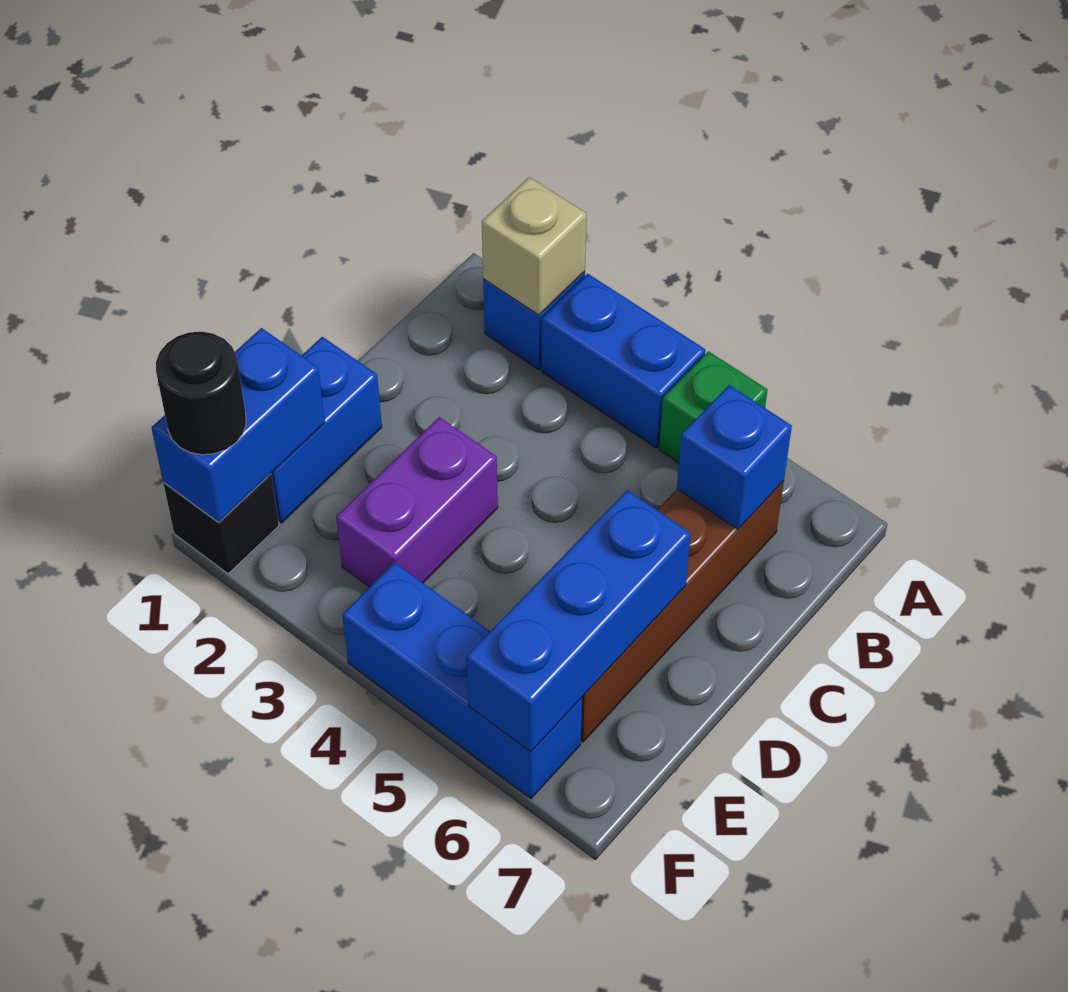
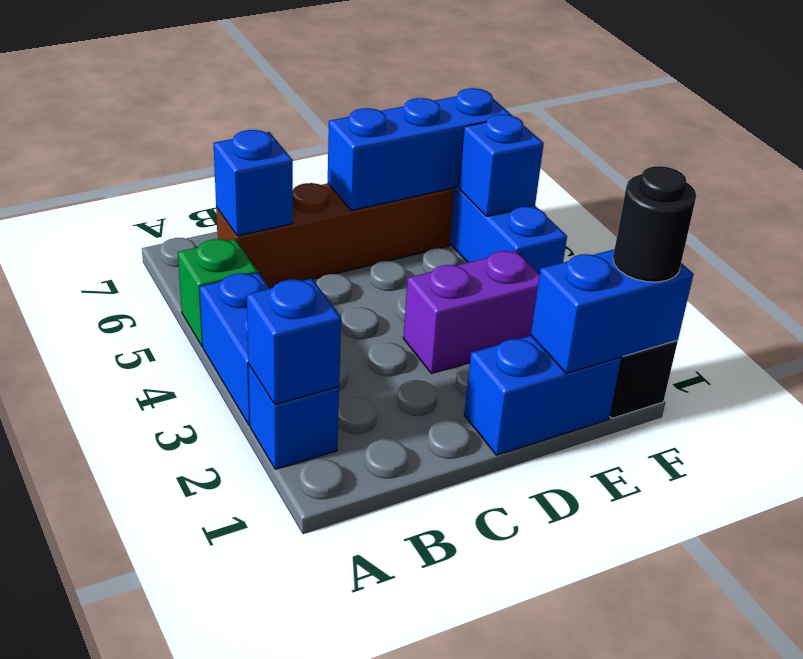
tan 1x1 brick [482,177,586,315] -> blue 1x1 brick [247,279,341,404]
none -> blue 1x1 brick [459,115,544,216]

